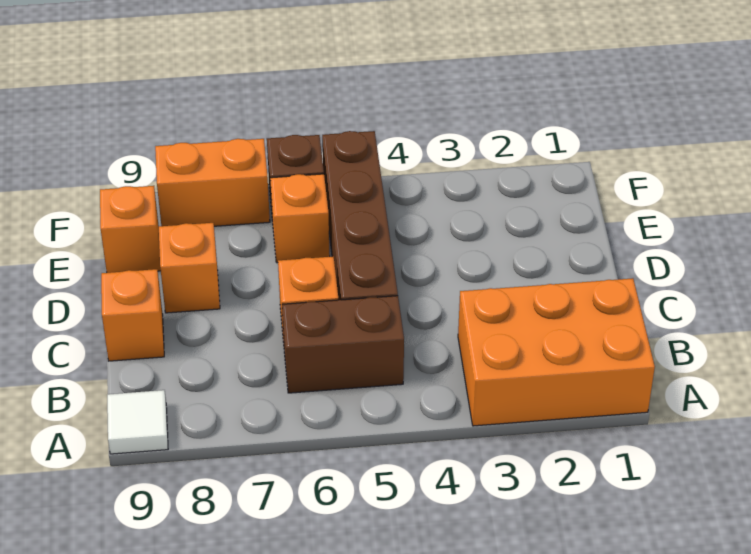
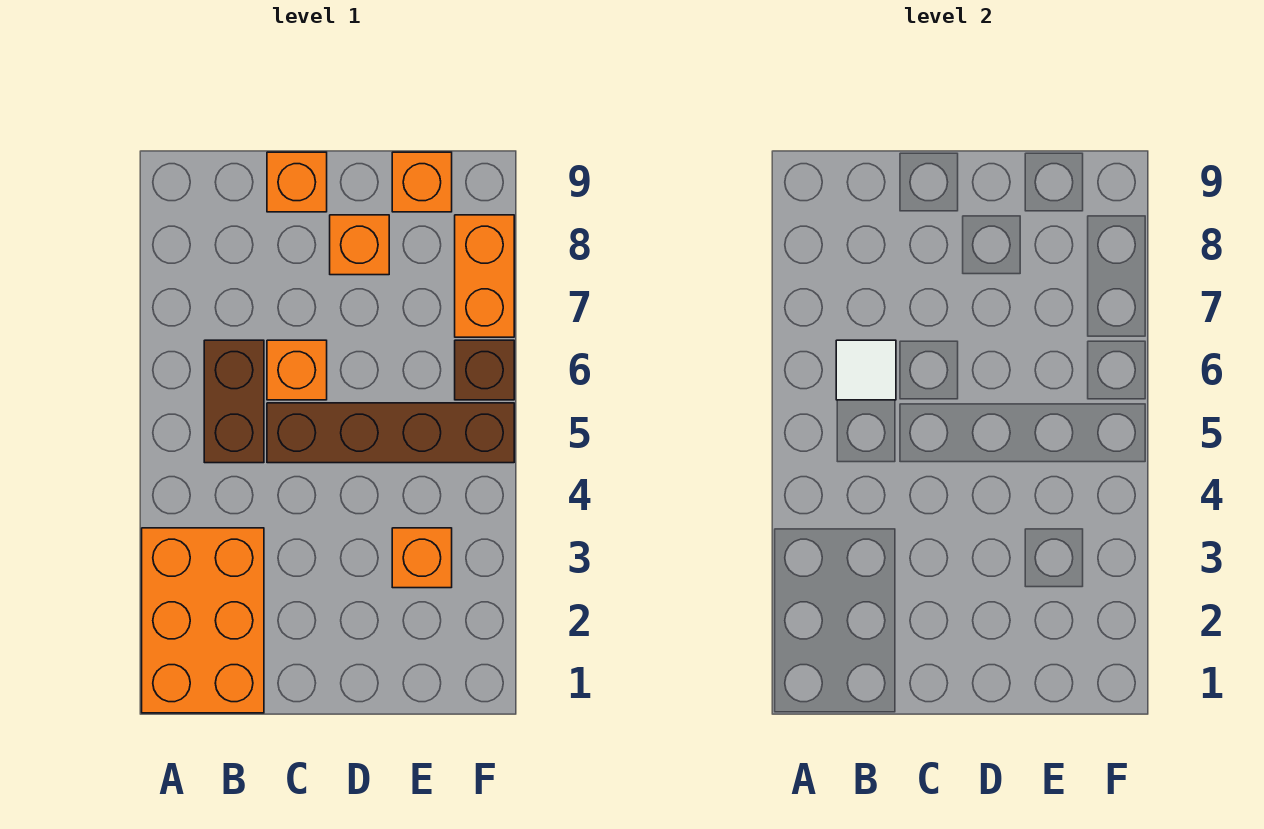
white 1x1 tile [107,390,168,454] -> white 1x1 tile moved to [836,340,896,400]
orange 1x1 brick [270,174,330,263] -> orange 1x1 brick moved to [392,528,452,588]

